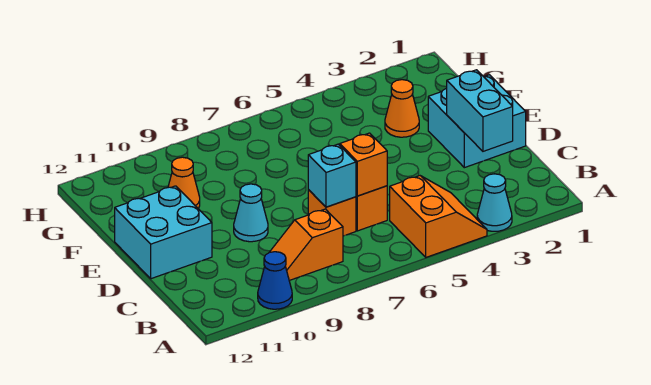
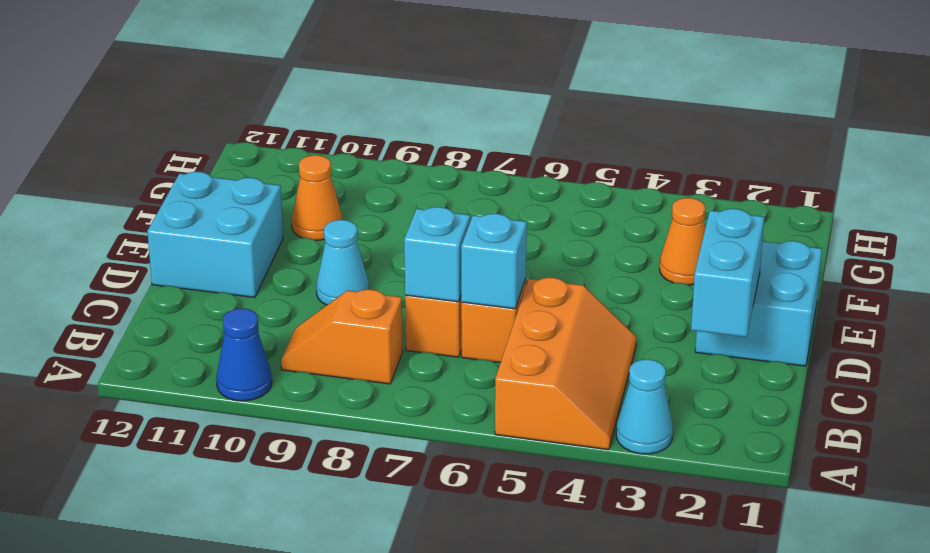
orange 2x2 slope [390,176,487,257] -> orange 2x3 slope [495,278,636,450]
orange 1x1 brick [340,133,387,196] -> cyan 1x1 brick [461,214,527,309]

